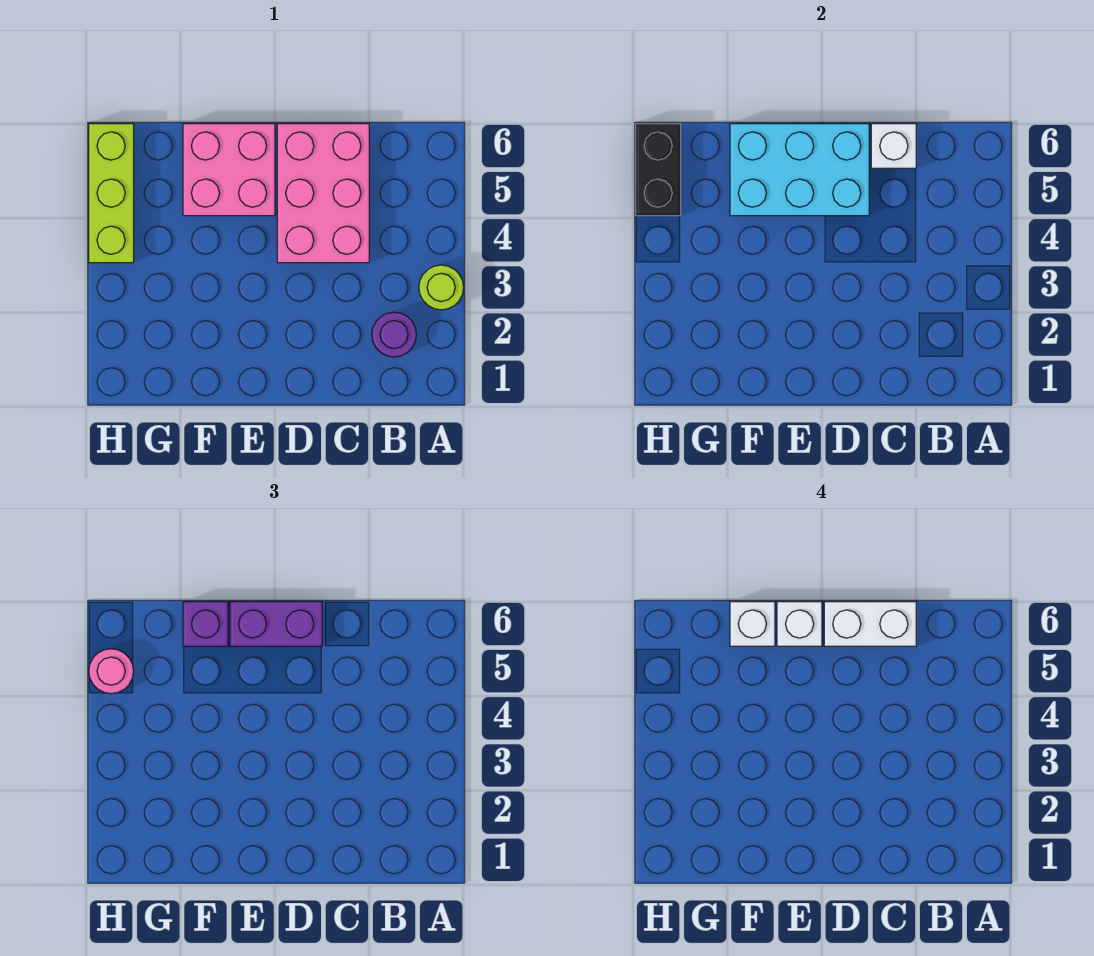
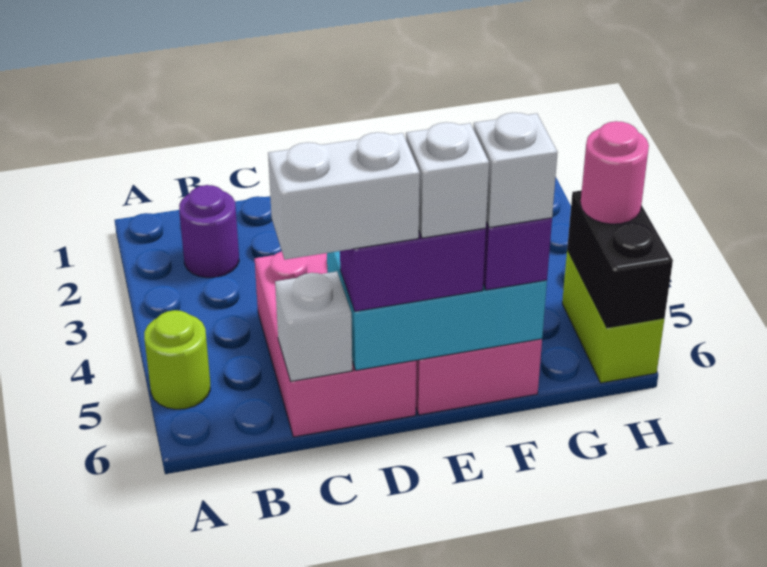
lime 1x1 round brick [419,265,464,310] -> lime 1x1 round brick moved to [144,310,210,409]
lime 1x3 brick [89,124,134,263] -> lime 1x2 brick [562,250,664,383]

